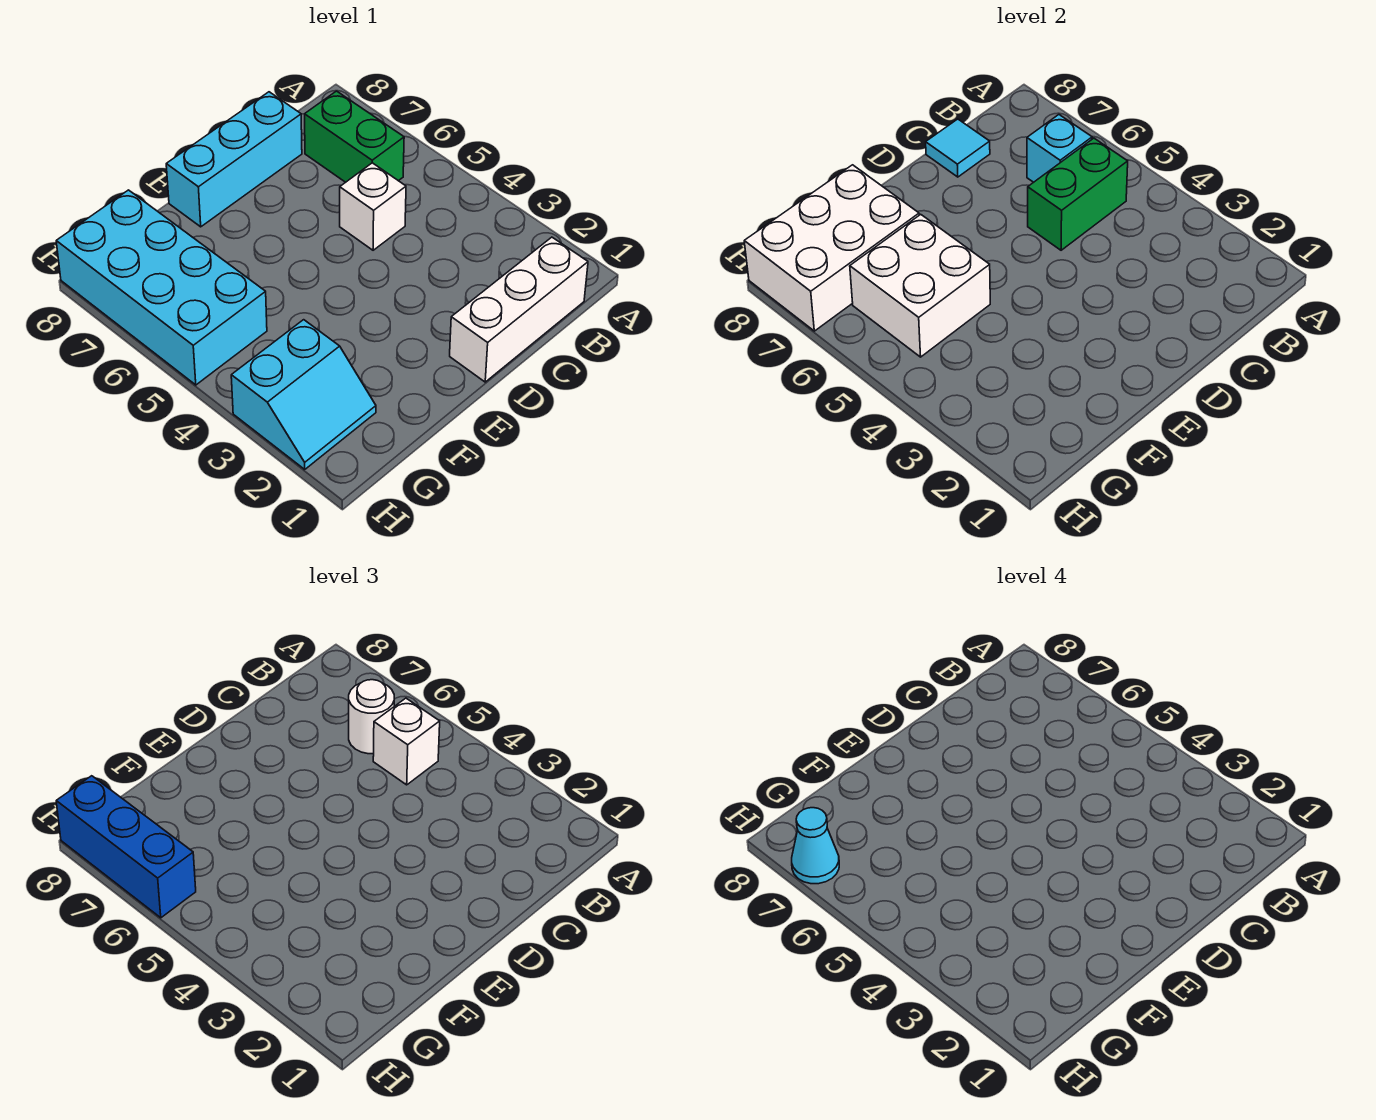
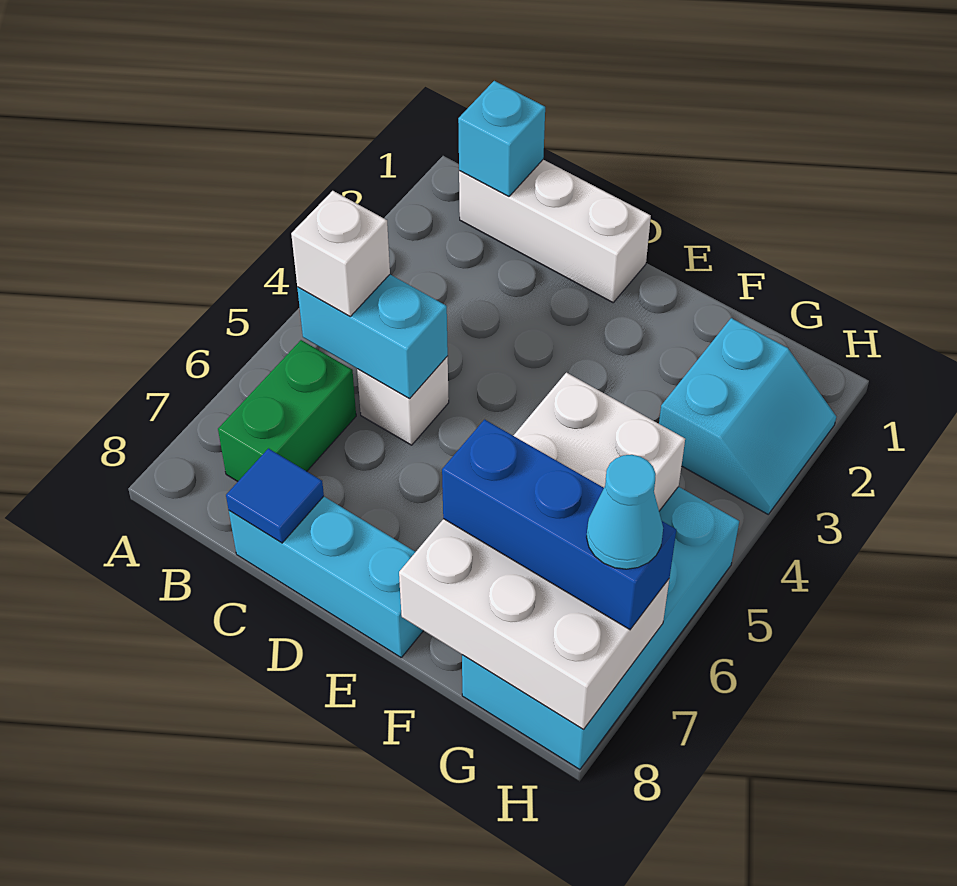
green 1x2 brick [1028,138,1128,250] -> cyan 1x2 brick [297,275,448,399]
cyan 1x1 brick [1027,115,1092,182] -> cyan 1x1 brick moved to [458,81,545,196]
white 1x1 round brick [349,680,394,754] -> none
cyan 1x1 tile [926,119,990,177] -> blue 1x1 tile [226,449,324,543]
cyan 2x2 slope [231,320,376,469] -> cyan 2x2 slope turned to [659,318,836,514]
blue 1x3 brick [56,776,196,918] -> blue 1x3 brick turned to [442,420,676,629]

